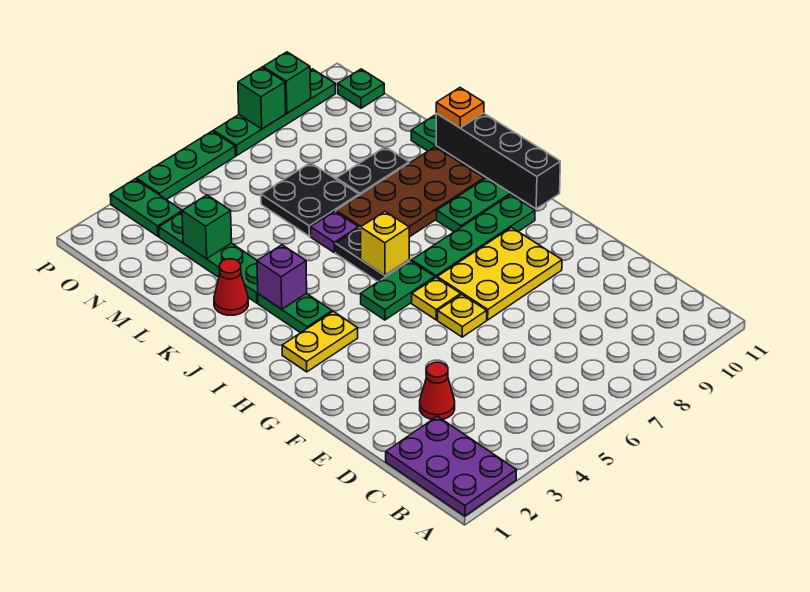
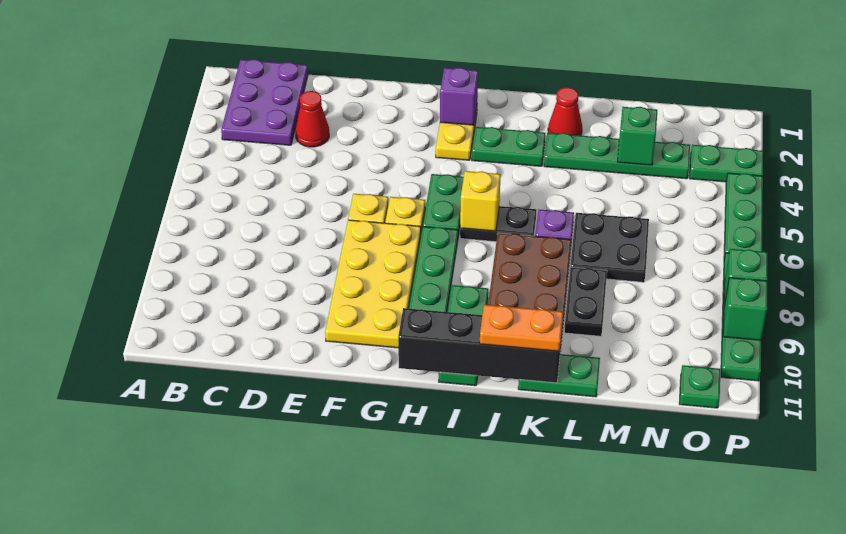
purple 2x3 plate [386,416,516,516] -> purple 2x3 plate turned to [221,59,308,145]
yellow 2x3 plate [437,228,562,320] -> yellow 2x4 plate [325,220,421,348]
purple 1x1 brick [257,245,307,309] -> purple 1x1 brick moved to [440,68,478,125]
orange 1x1 plate [436,88,484,128] -> orange 1x2 plate [480,305,563,351]

